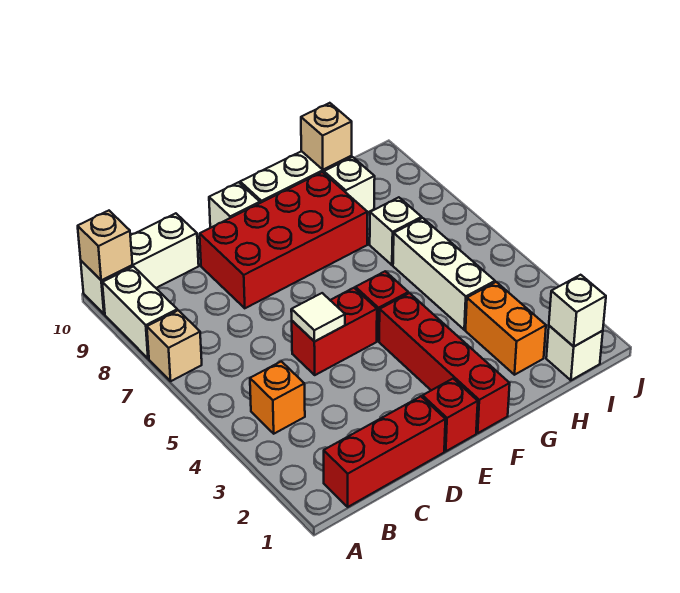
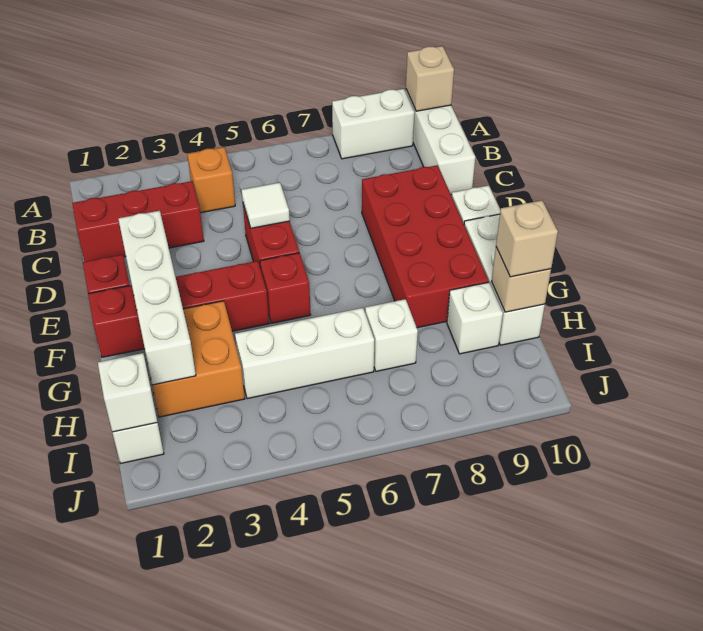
tan 1x1 brick [147,310,202,381] -> tan 1x1 brick moved to [496,200,558,277]
red 1x3 brick [324,396,446,507] -> red 1x3 brick turned to [72,181,204,262]
none -> white 1x4 brick [118,211,196,385]
orange 1x2 brick [466,282,546,375] -> orange 2x2 brick [146,301,245,417]

